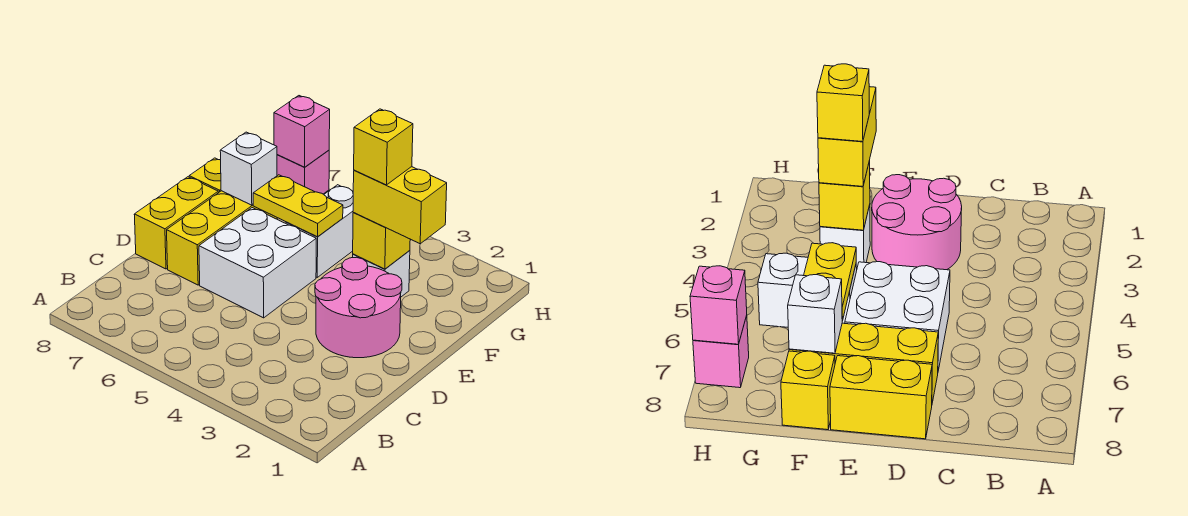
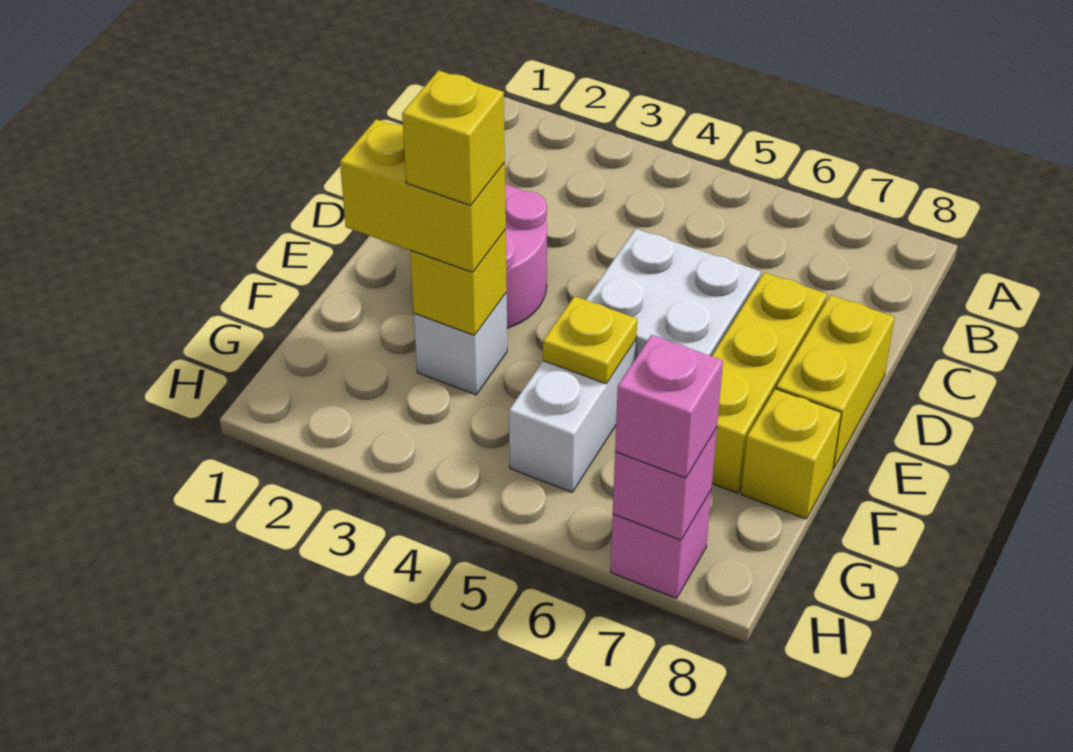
yellow 1x2 plate [253,175,343,237] -> yellow 1x1 plate [543,296,637,384]
white 1x1 brick [220,132,277,205] -> none
none -> pink 1x1 brick [615,335,723,478]

